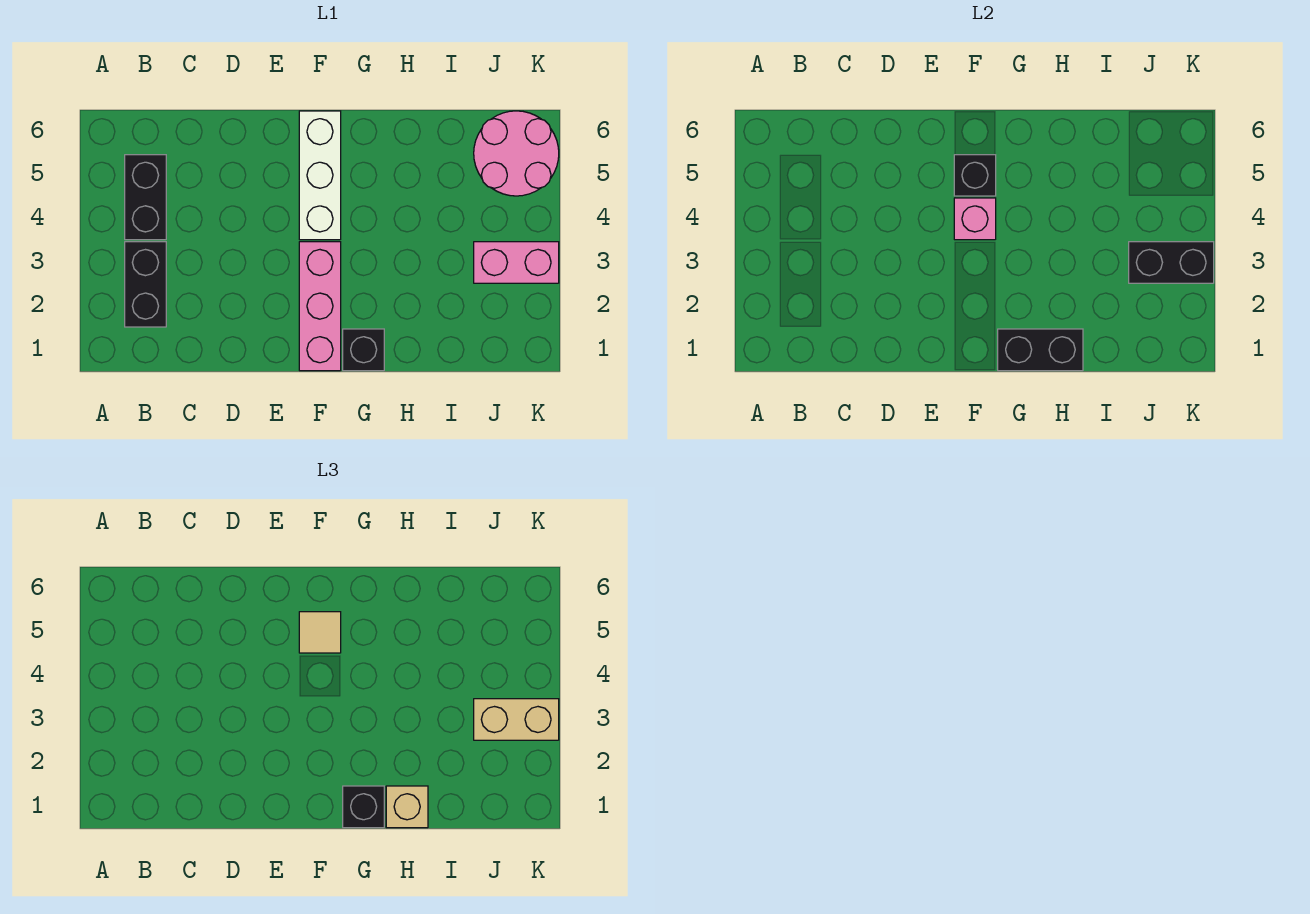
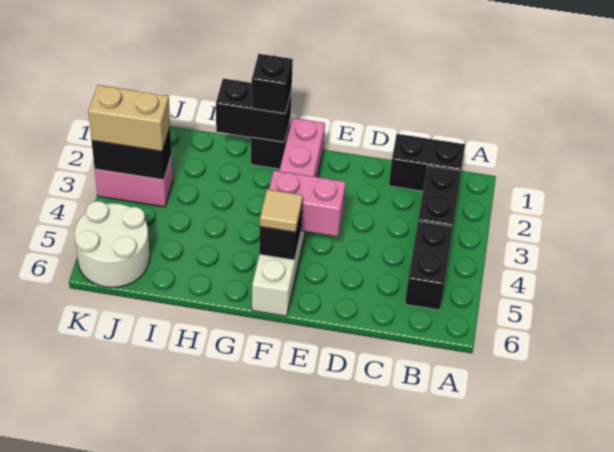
none -> black 1x2 brick [389,134,465,191]
pink 1x1 brick [954,198,996,240] -> pink 1x2 brick [269,170,346,236]
tan 1x1 brick [386,786,428,828] -> none
pink 2x2 round brick [474,111,559,196] -> white 2x2 round brick [75,201,150,287]

